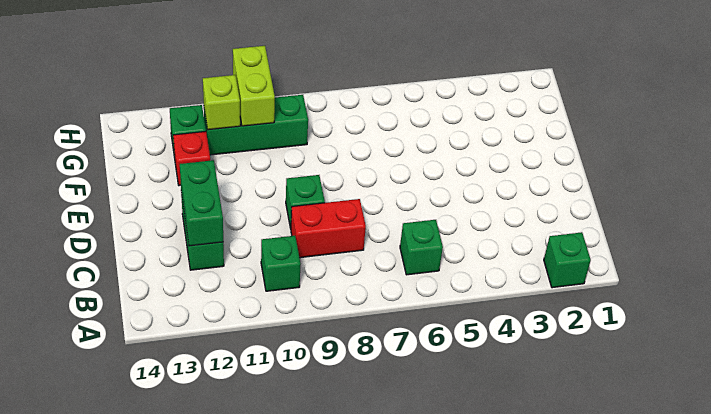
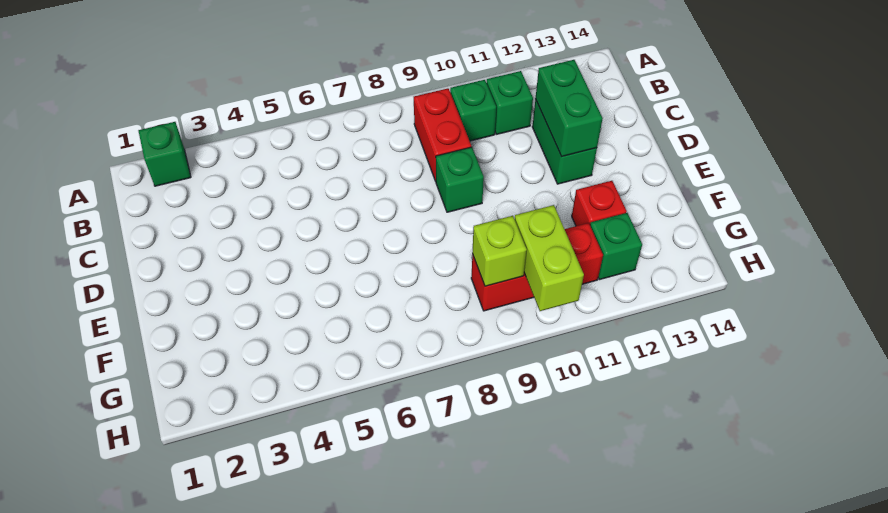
green 1x1 brick [400,220,443,275] -> green 1x1 brick moved to [487,71,533,134]
red 1x2 brick [291,199,366,258] -> red 1x2 brick turned to [414,88,471,181]
green 1x3 brick [204,95,308,155] -> red 1x3 brick [471,223,603,311]
lime 1x1 brick [203,75,240,130] -> lime 1x1 brick moved to [472,216,527,286]

